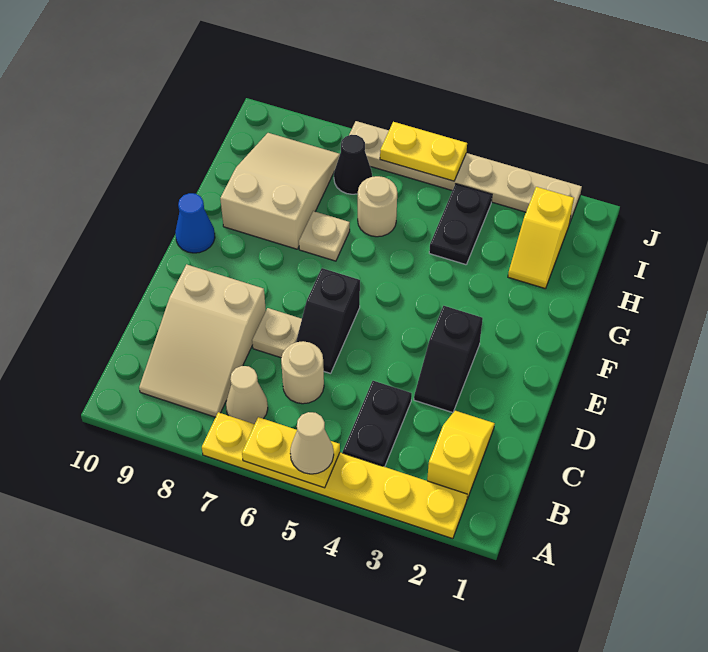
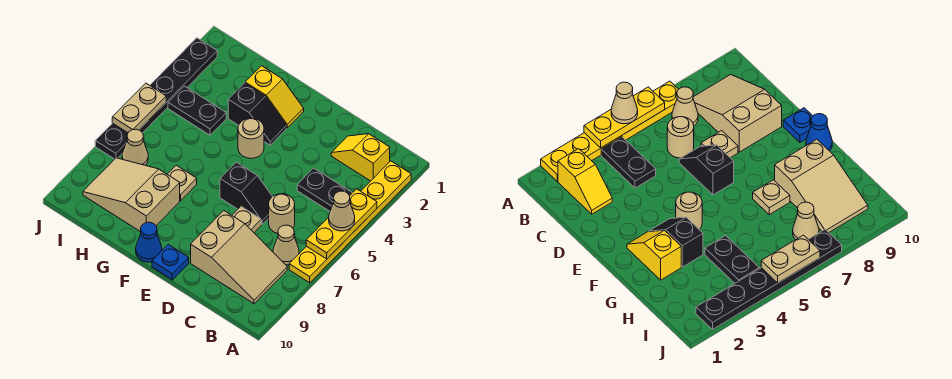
yellow 1x2 plate [242,417,340,488] -> yellow 1x3 plate [306,189,377,259]
black 1x2 slope [414,306,483,413] -> black 1x2 slope moved to [228,83,286,145]
none -> blue 1x1 plate [152,245,189,280]
yellow 1x2 slope [508,187,574,289] -> yellow 1x2 slope moved to [245,66,304,128]
tan 1x1 round brick [358,176,397,237] -> tan 1x1 round brick moved to [238,118,264,159]
black 1x1 cone [334,135,372,194] -> tan 1x1 cone [122,129,148,165]
tan 1x6 plate [349,121,582,224] -> black 1x6 plate [95,38,217,159]
yellow 1x2 plate [380,122,467,181] -> tan 1x2 plate [112,83,166,133]

